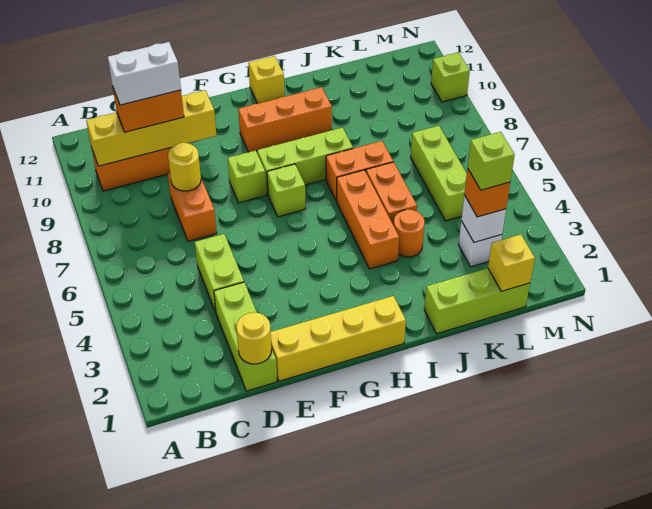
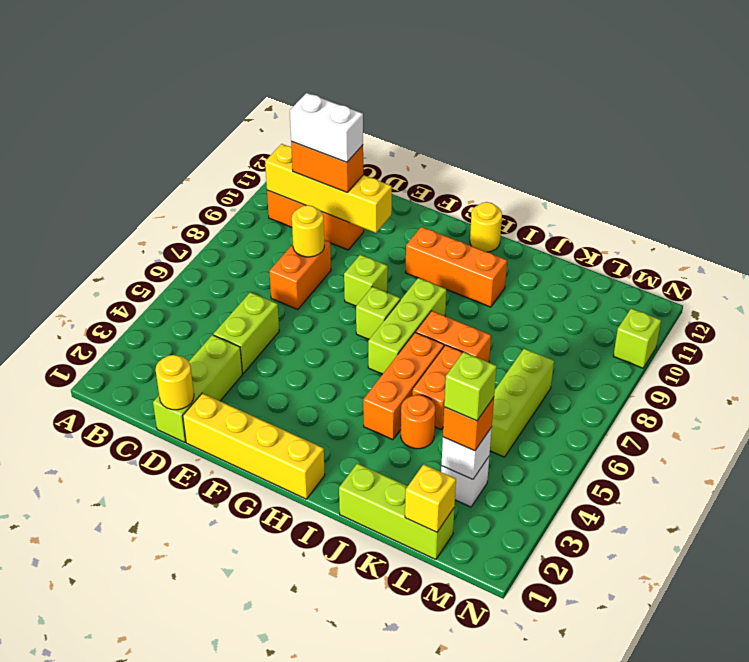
lime 1x3 brick [257,128,353,194] -> lime 1x3 brick turned to [368,278,446,374]
yellow 1x1 brick [248,56,285,104] -> yellow 1x1 round brick [470,202,502,252]

